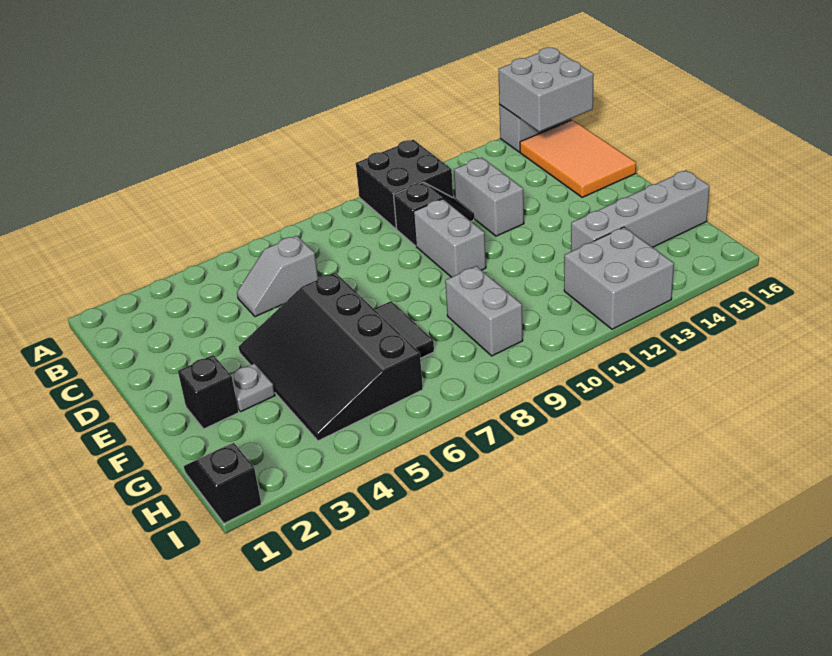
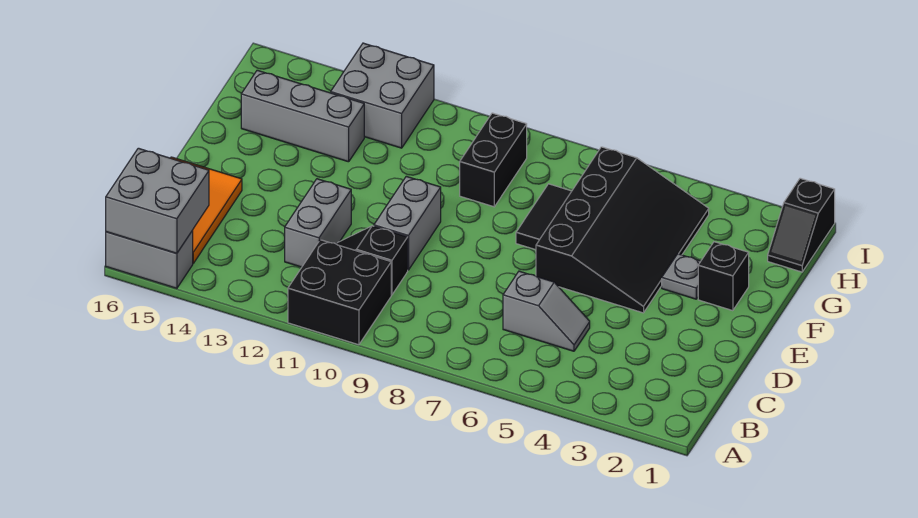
grey 1x2 brick [445,266,523,356] -> black 1x2 brick [460,113,527,207]
grey 1x4 brick [571,170,710,251] -> grey 1x3 brick [241,70,364,162]

